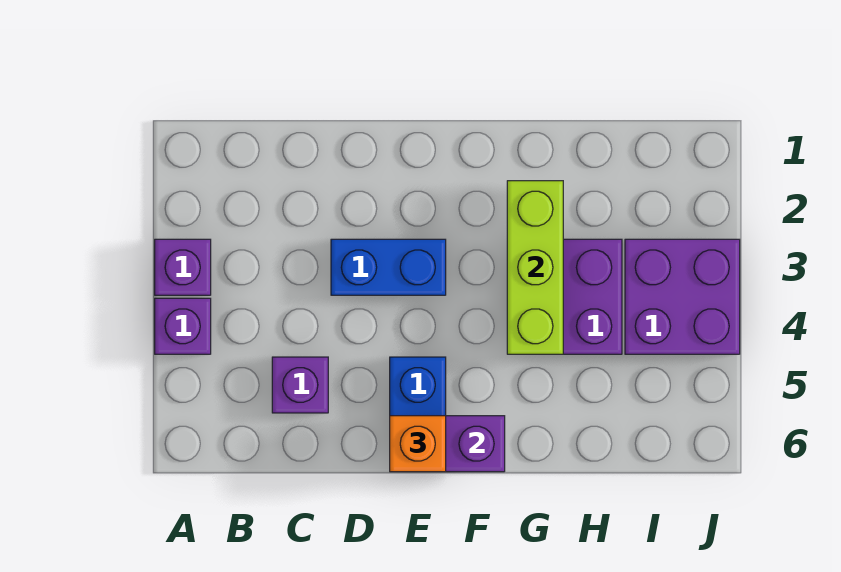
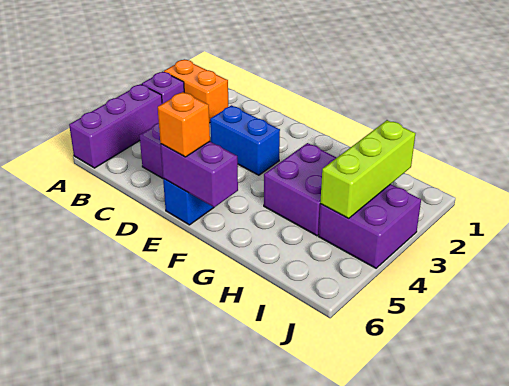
none -> orange 1x2 brick [164,60,228,123]
purple 1x1 brick [155,298,211,354] -> purple 1x3 brick [69,84,162,168]
lime 1x3 brick [507,181,563,354] -> lime 1x3 brick moved to [320,120,416,218]

